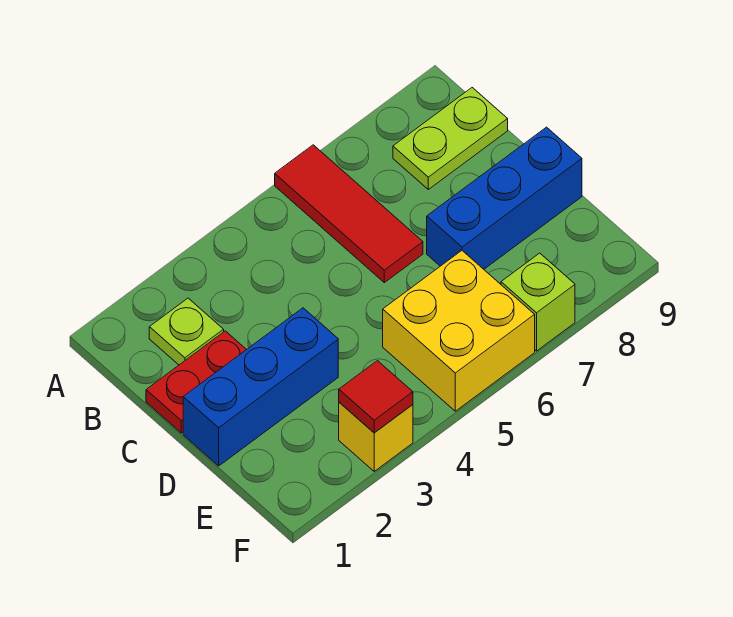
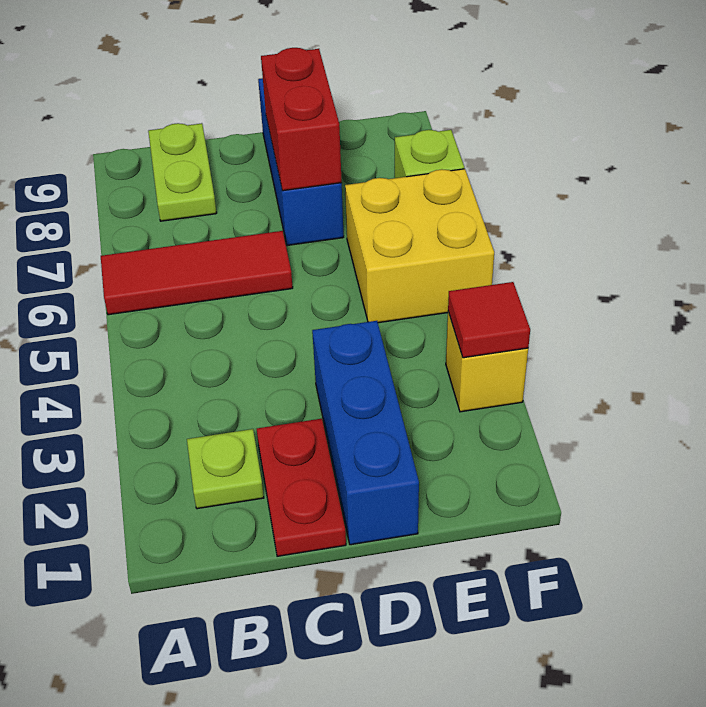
none -> red 1x2 brick [261,48,342,191]

